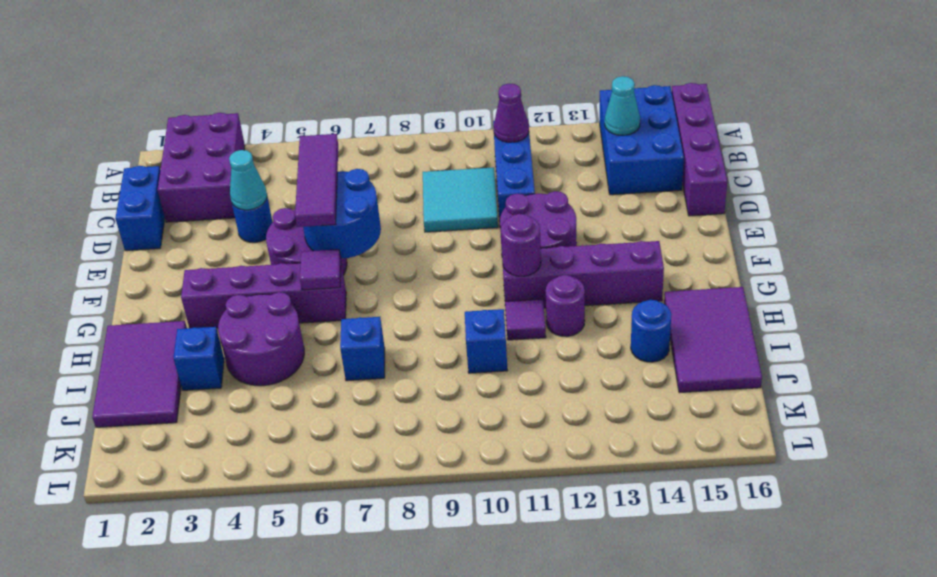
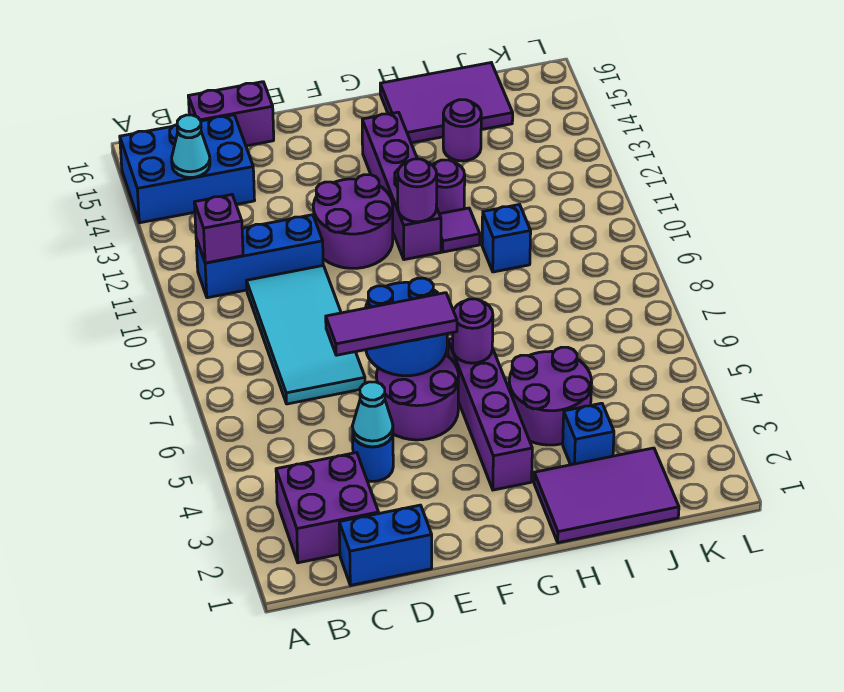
purple 2x3 brick [158,113,245,222] -> purple 2x2 brick [276,453,379,563]
purple 1x4 brick [672,83,727,216] -> purple 1x2 brick [188,82,274,146]
purple 1x1 cone [494,83,529,142] -> purple 1x1 brick [194,195,243,263]
cyan 2x2 tile [423,167,498,232] -> cyan 2x4 tile [247,266,365,404]
purple 1x1 tile [300,249,341,290] -> purple 1x1 round brick [453,299,493,363]
blue 1x1 brick [340,317,385,381] -> none
blue 1x1 round brick [631,300,671,362] -> purple 1x1 round brick [443,100,481,161]

